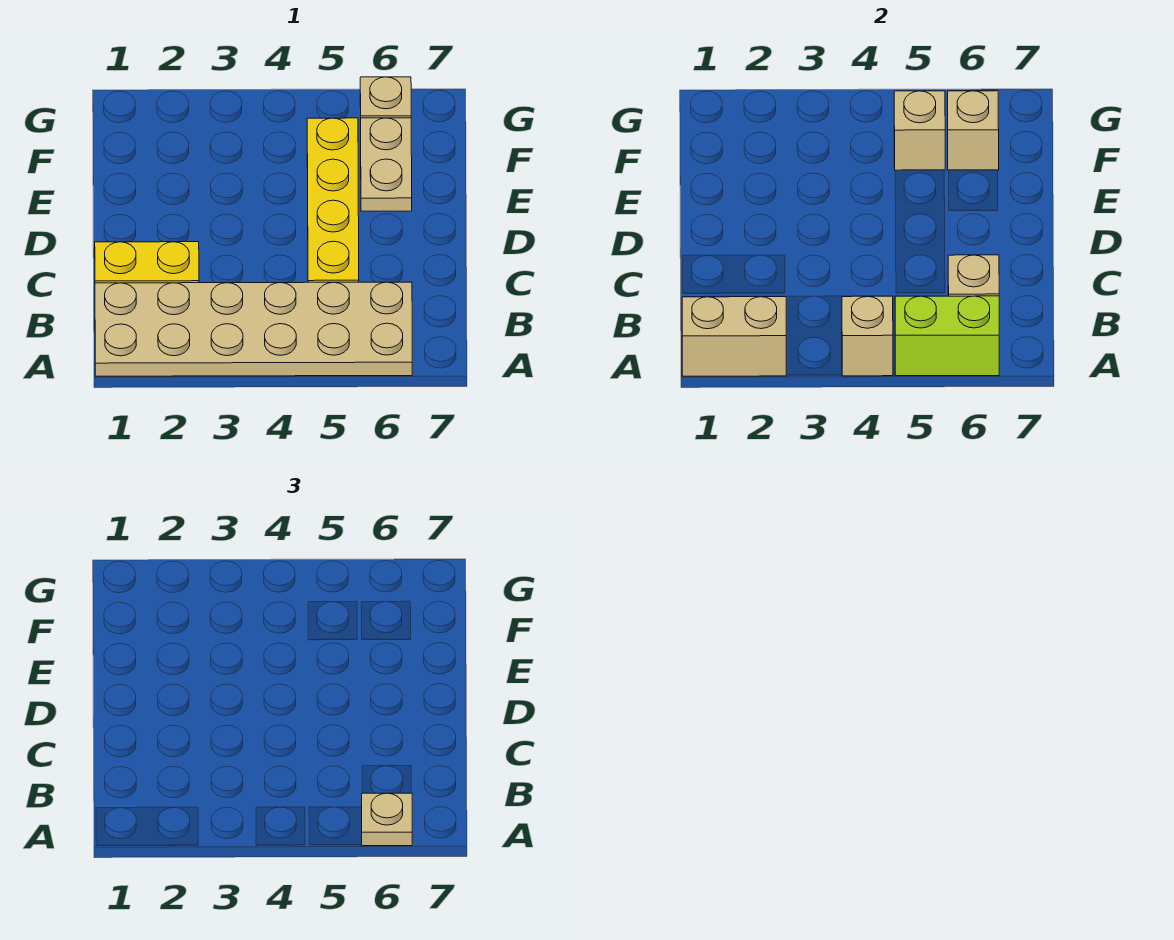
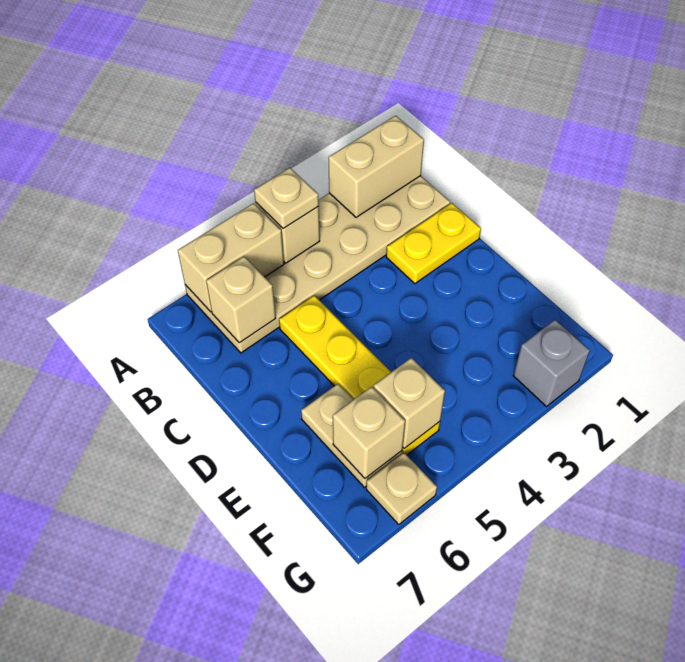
lime 1x2 brick [895,296,999,376] -> tan 1x2 brick [178,203,284,312]
tan 1x1 plate [362,793,412,846] -> tan 1x1 plate moved to [254,168,319,229]
none -> grey 1x1 brick [513,320,590,407]

